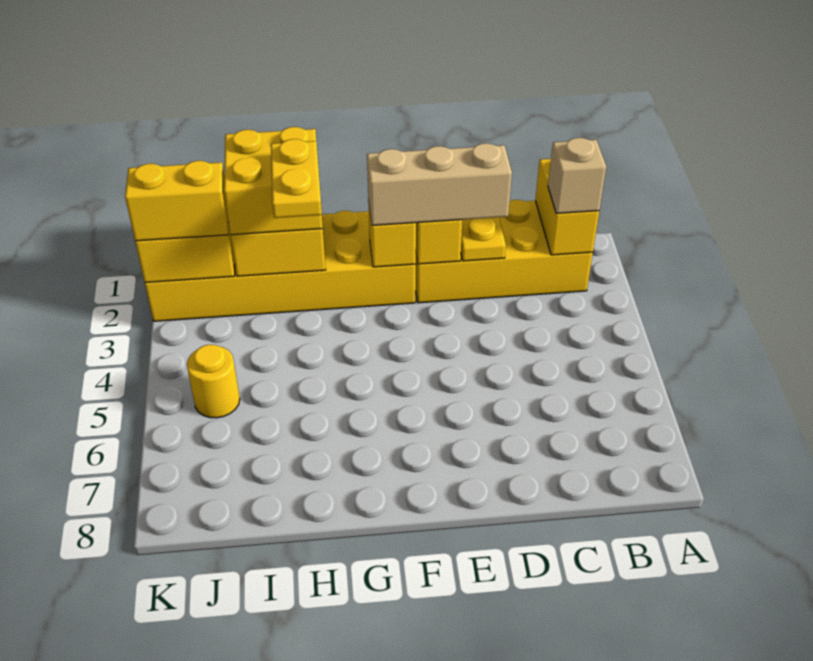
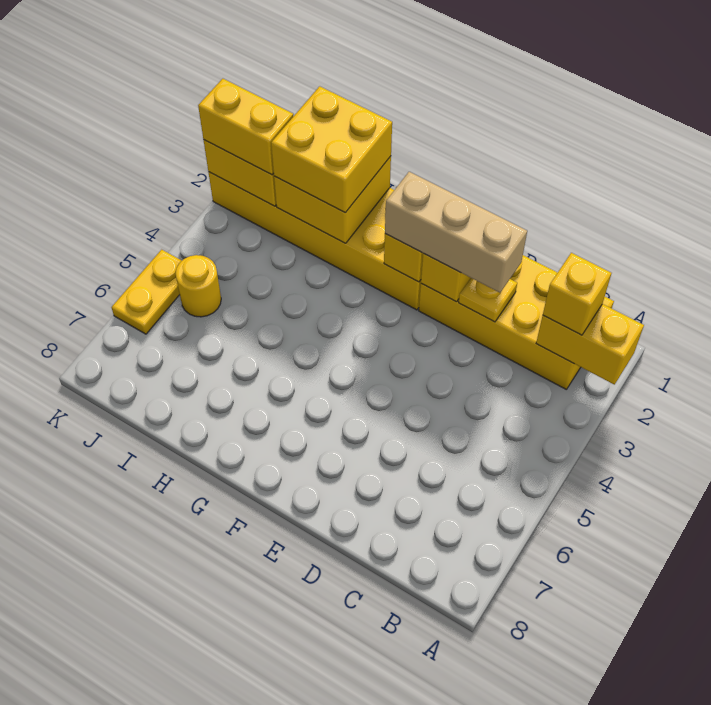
yellow 1x2 brick [535,159,599,255] -> yellow 1x2 brick turned to [536,304,644,385]
tan 1x1 brick [548,138,606,213] -> yellow 1x1 brick [543,253,611,335]
yellow 1x2 plate [271,139,322,218] -> yellow 1x2 plate moved to [112,250,182,334]

